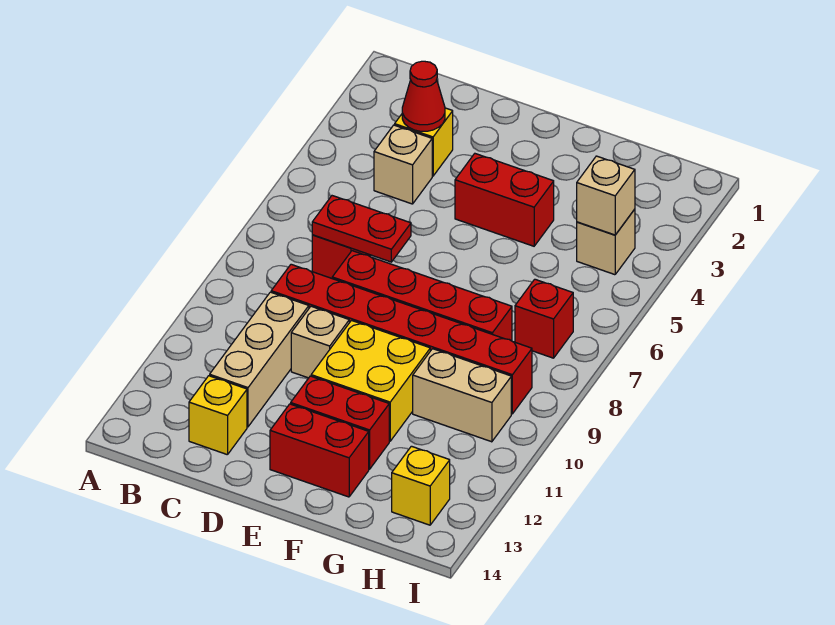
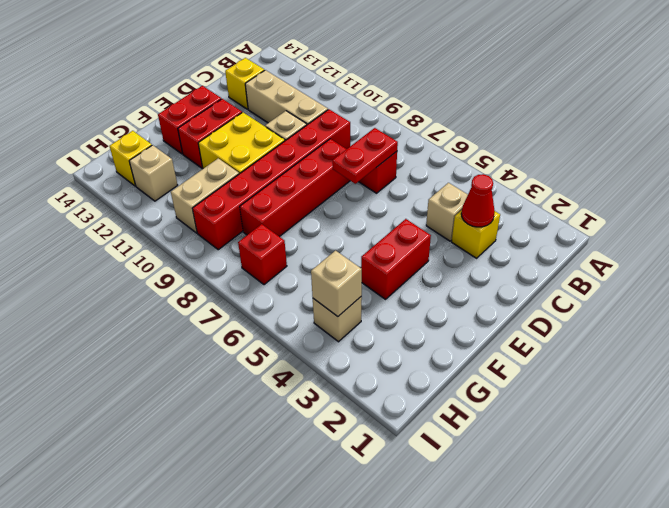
none -> tan 1x1 brick [129,145,178,201]

